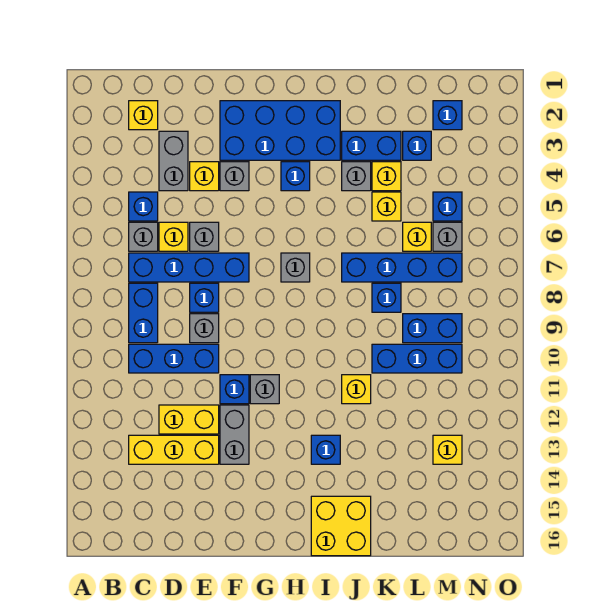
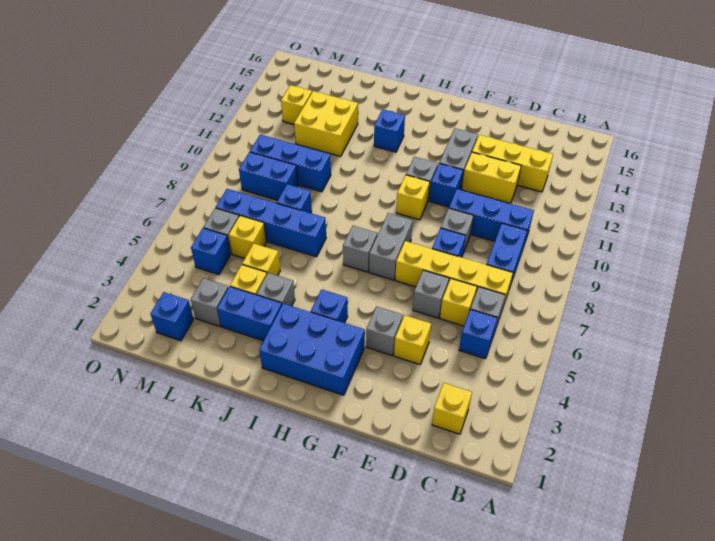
blue 1x4 brick [129,253,249,282] -> yellow 1x4 brick [395,241,513,309]
grey 1x2 brick [159,131,188,191] -> grey 1x2 brick moved to [369,213,413,280]
blue 2x4 brick [220,101,340,160] -> blue 2x3 brick [259,304,365,395]
yellow 2x2 brick [311,496,371,556] -> yellow 2x2 brick moved to [294,91,358,156]
yellow 1x1 brick [342,375,371,404] -> yellow 1x1 brick moved to [396,175,430,220]
blue 1x1 brick [403,131,431,160] -> grey 1x1 brick [191,278,228,326]

